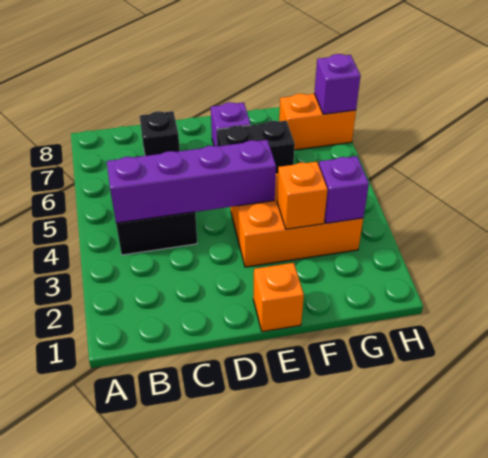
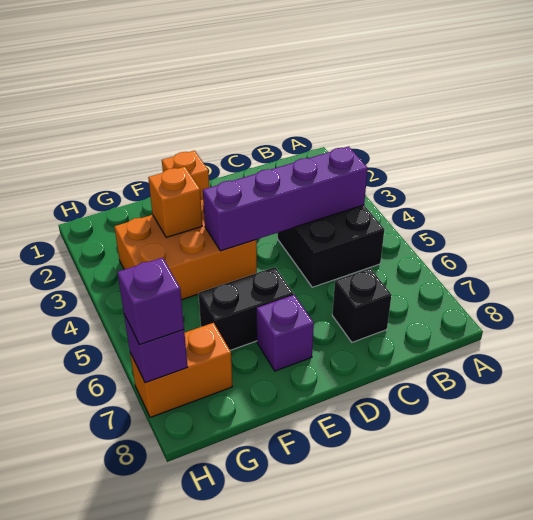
purple 1x1 brick [319,156,369,223] -> purple 1x1 brick moved to [118,258,184,345]

